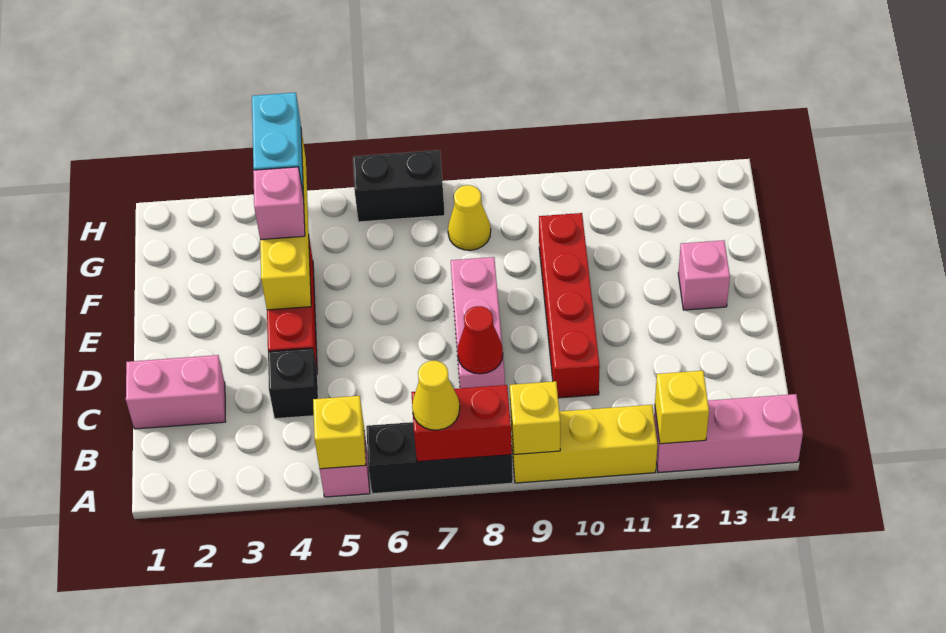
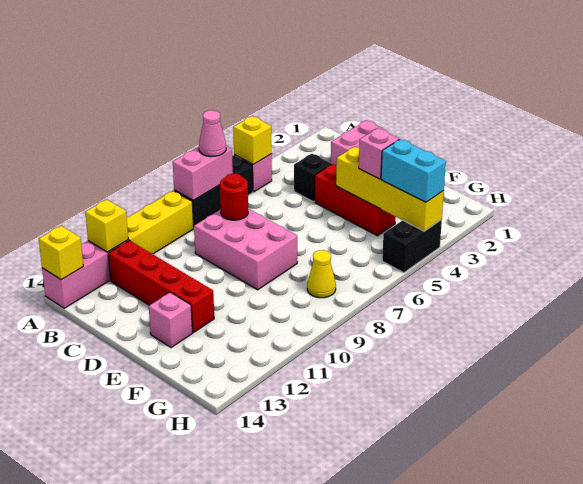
red 1x2 brick [411,385,512,462] -> pink 1x2 brick [173,146,233,200]
yellow 1x1 cone [412,361,460,430] -> pink 1x1 cone [199,110,226,157]
yellow 1x1 brick [510,381,560,454] -> yellow 1x1 brick moved to [39,226,83,280]
pink 1x3 brick [451,257,505,388] -> pink 2x3 brick [194,209,297,290]
red 1x1 cone [457,306,503,374] -> red 1x1 round brick [220,173,248,220]
red 1x4 brick [539,213,600,398] -> red 1x4 brick moved to [108,240,214,333]
black 1x2 brick [353,150,445,222] -> black 1x2 brick moved to [382,220,442,273]

